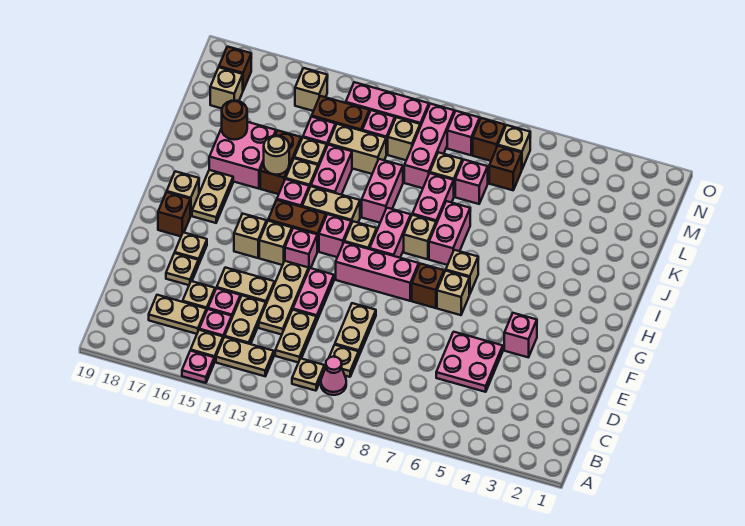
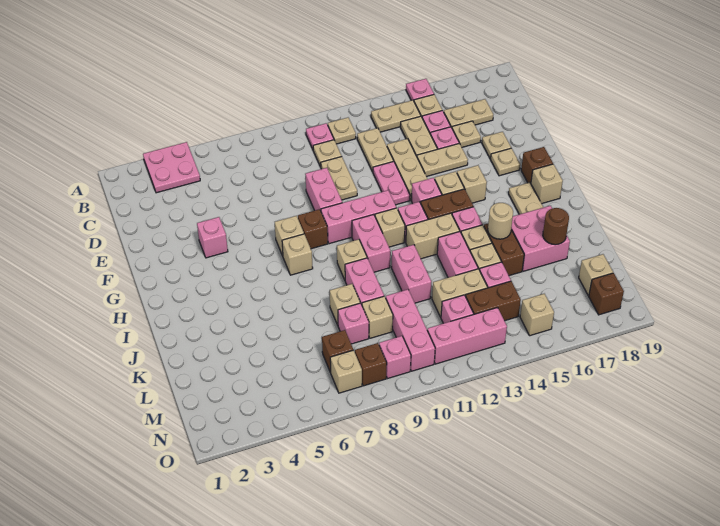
pink 1x1 cone [321,357,346,395] -> pink 1x1 plate [306,123,334,149]
pink 2x2 plate [436,332,503,392] -> pink 2x2 plate moved to [143,142,200,193]
pink 1x2 brick [429,201,470,265] -> pink 1x2 brick moved to [305,168,342,211]
tan 1x1 brick [388,117,420,160] -> tan 1x1 brick moved to [330,284,360,325]

